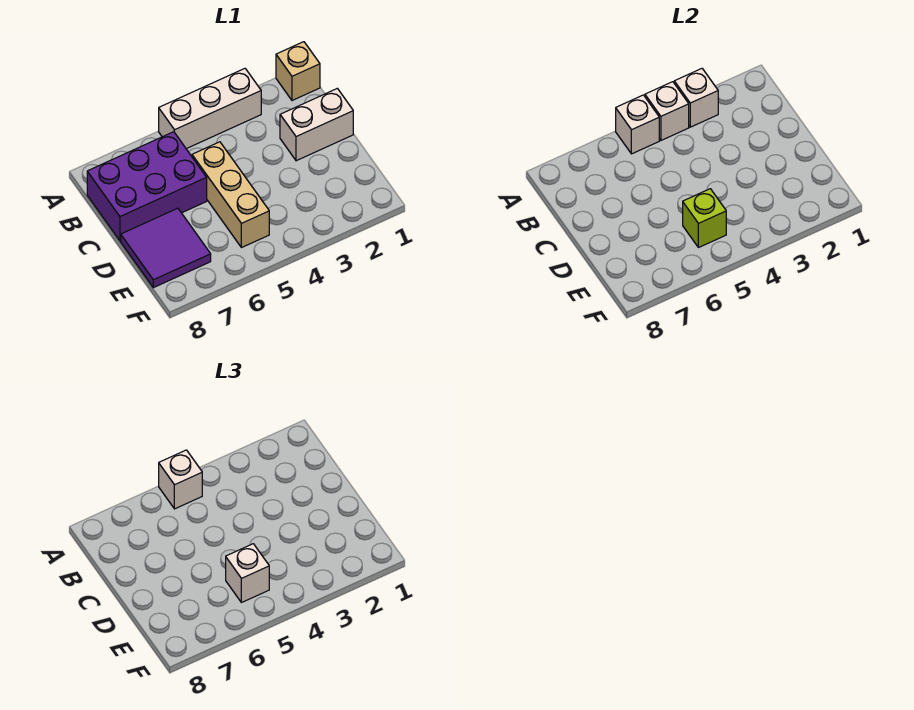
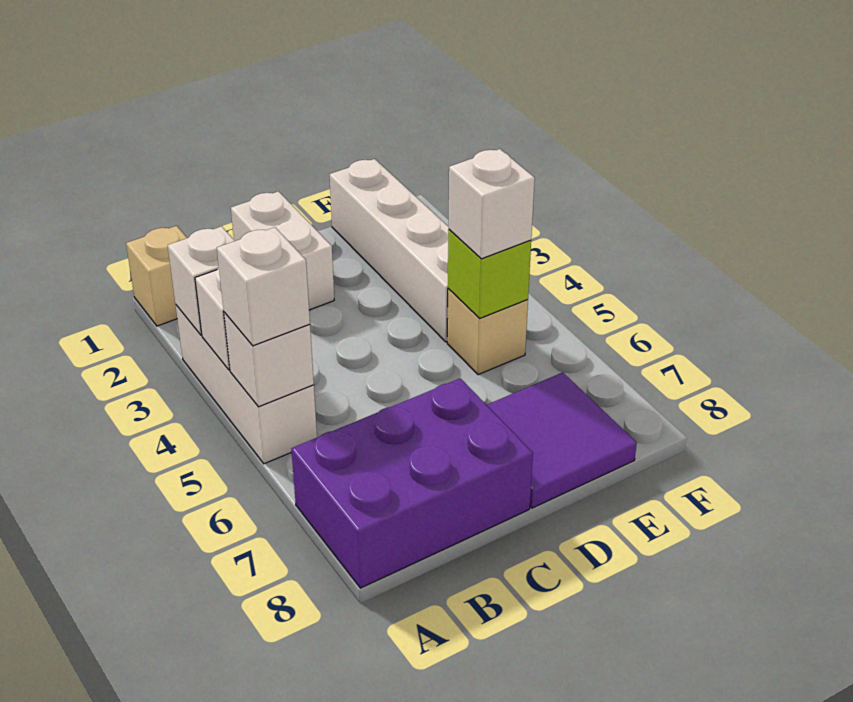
purple 2x3 brick [87,132,207,241] -> purple 2x3 brick turned to [291,378,533,588]
tan 1x3 brick [192,142,269,248] -> tan 1x1 brick [447,289,528,375]
none -> white 1x4 brick [330,159,449,342]

